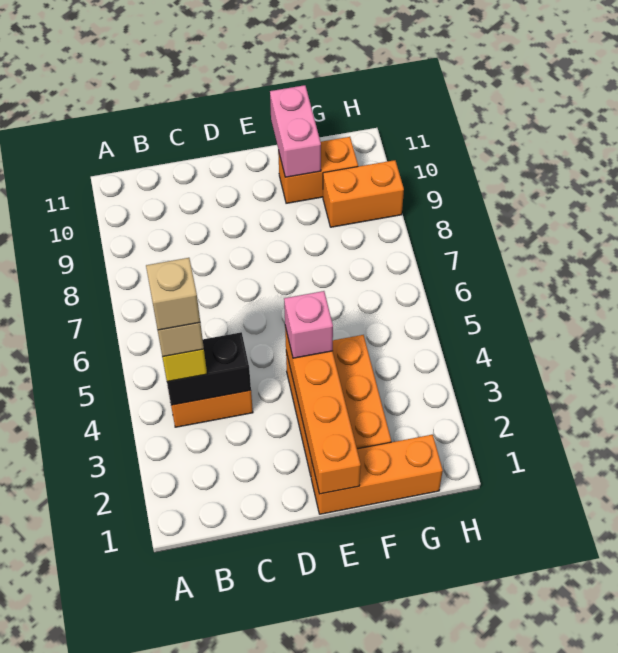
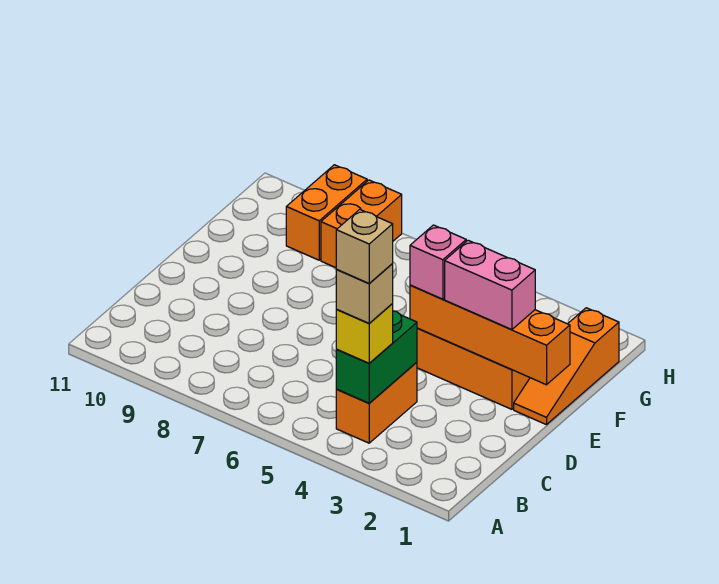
black 1x2 brick [167,332,251,405] -> green 1x2 brick [336,311,417,403]
orange 1x3 brick [311,435,443,514] -> orange 1x3 slope [514,308,619,425]
orange 1x2 brick [278,137,358,203] -> orange 1x2 brick moved to [321,180,402,268]
pink 1x2 brick [270,85,321,177] -> pink 1x2 brick moved to [445,240,535,330]

